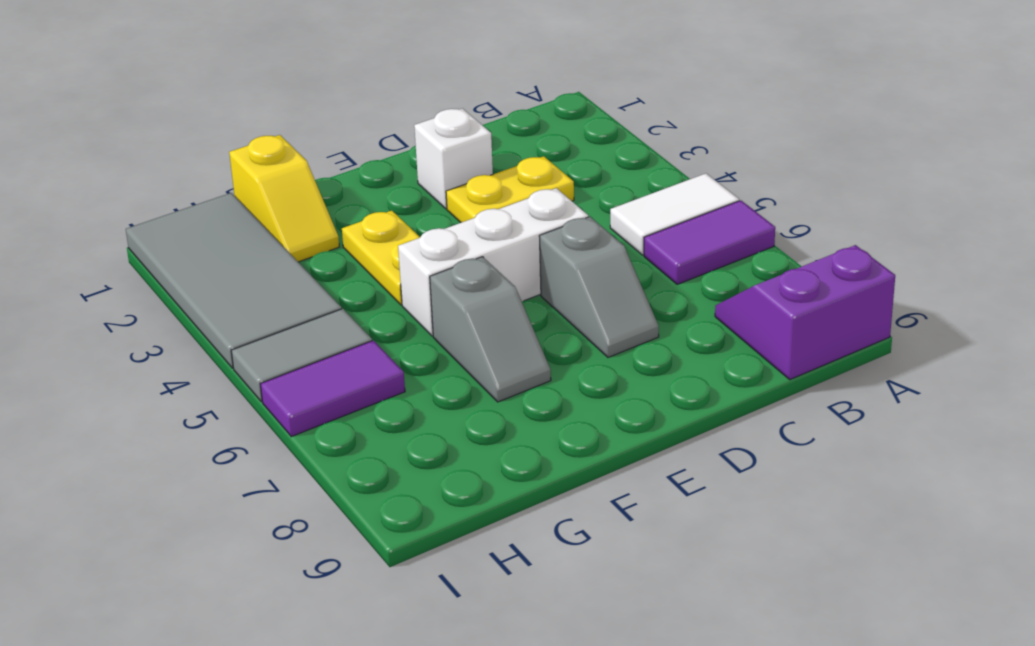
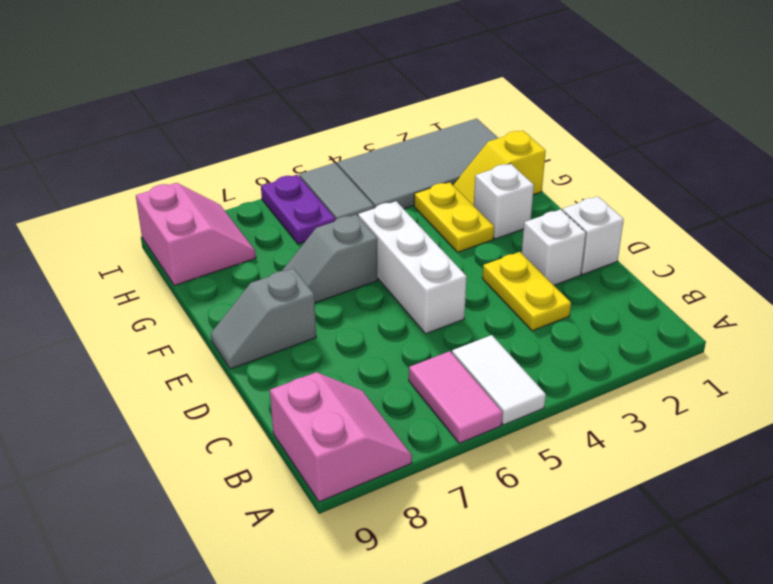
purple 1x2 tile [644,200,775,285] -> pink 1x2 tile [409,351,502,443]
purple 2x2 slope [715,245,895,379] -> pink 2x2 slope [270,372,412,502]
none -> white 1x1 brick [562,196,624,274]
grey 1x2 slope [539,217,659,357] -> grey 1x2 slope moved to [211,268,316,369]
none -> white 1x1 brick [474,164,534,239]
yellow 1x2 plate [342,211,420,305] -> yellow 1x2 plate turned to [414,182,494,252]
purple 1x2 tile [260,340,405,437] -> purple 1x2 plate [261,175,335,244]
none -> pink 2x2 slope [136,183,256,286]

